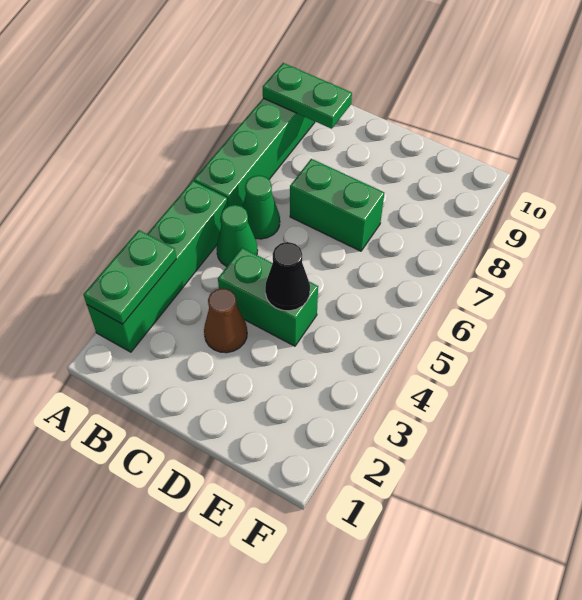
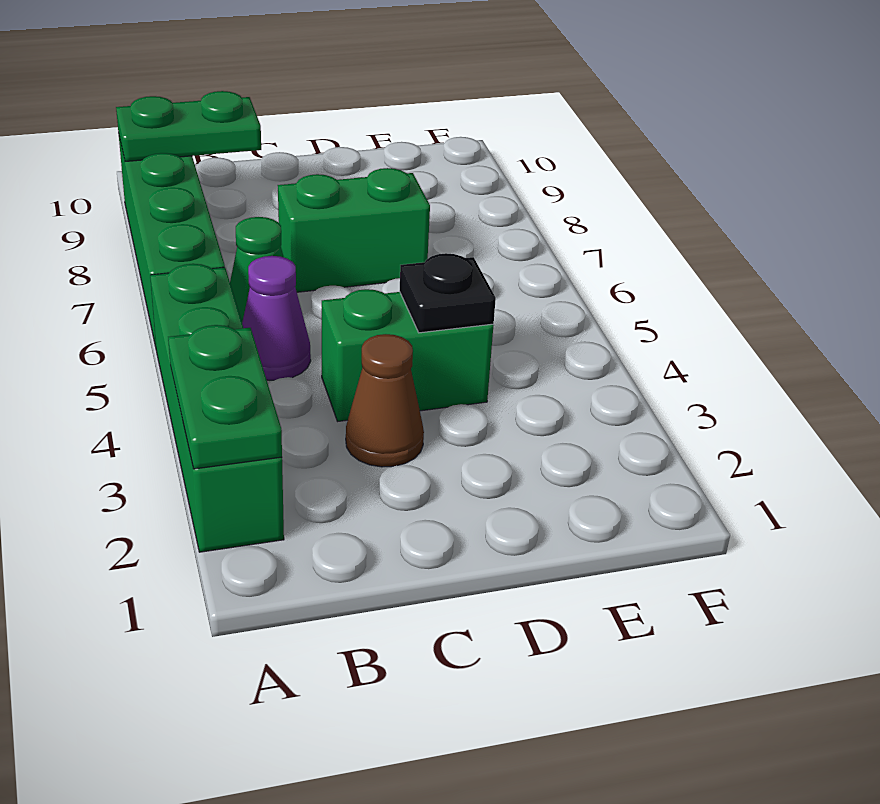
green 1x1 cone [217,205,258,266] -> purple 1x1 cone [242,256,311,380]
black 1x1 cone [265,242,310,311] -> black 1x1 plate [400,253,496,333]

